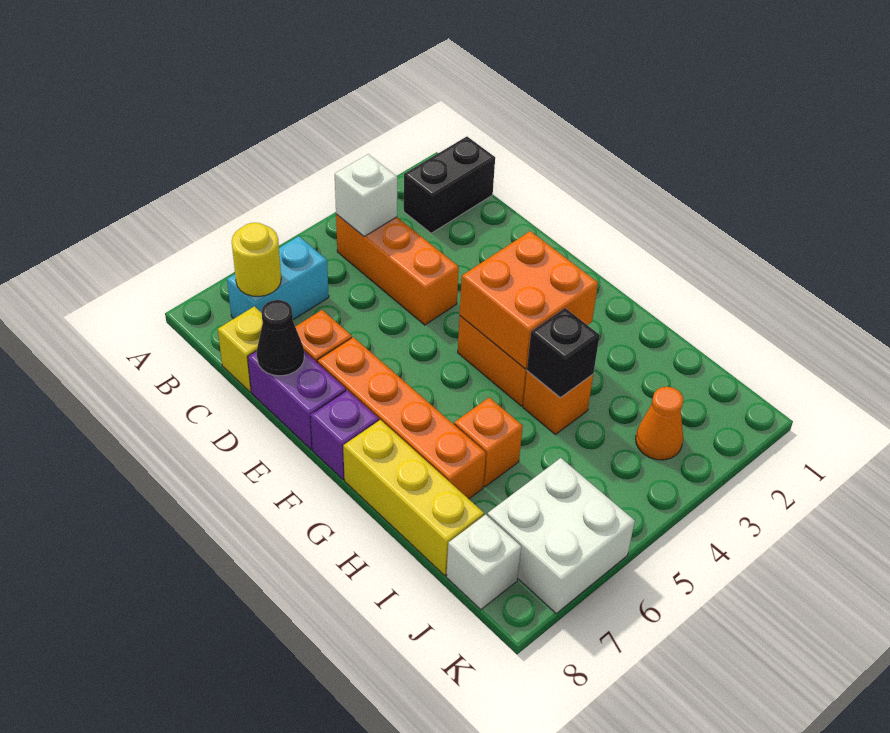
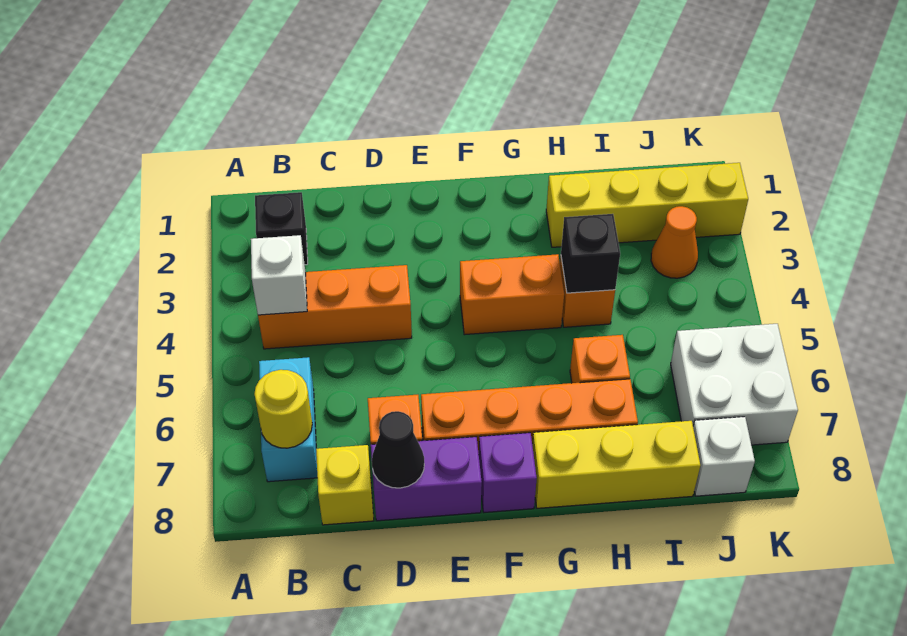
black 1x2 brick [404,137,495,233] -> black 1x1 brick [255,192,308,265]
orange 2x2 brick [460,231,598,369] -> none
none -> yellow 1x4 brick [546,163,748,247]

